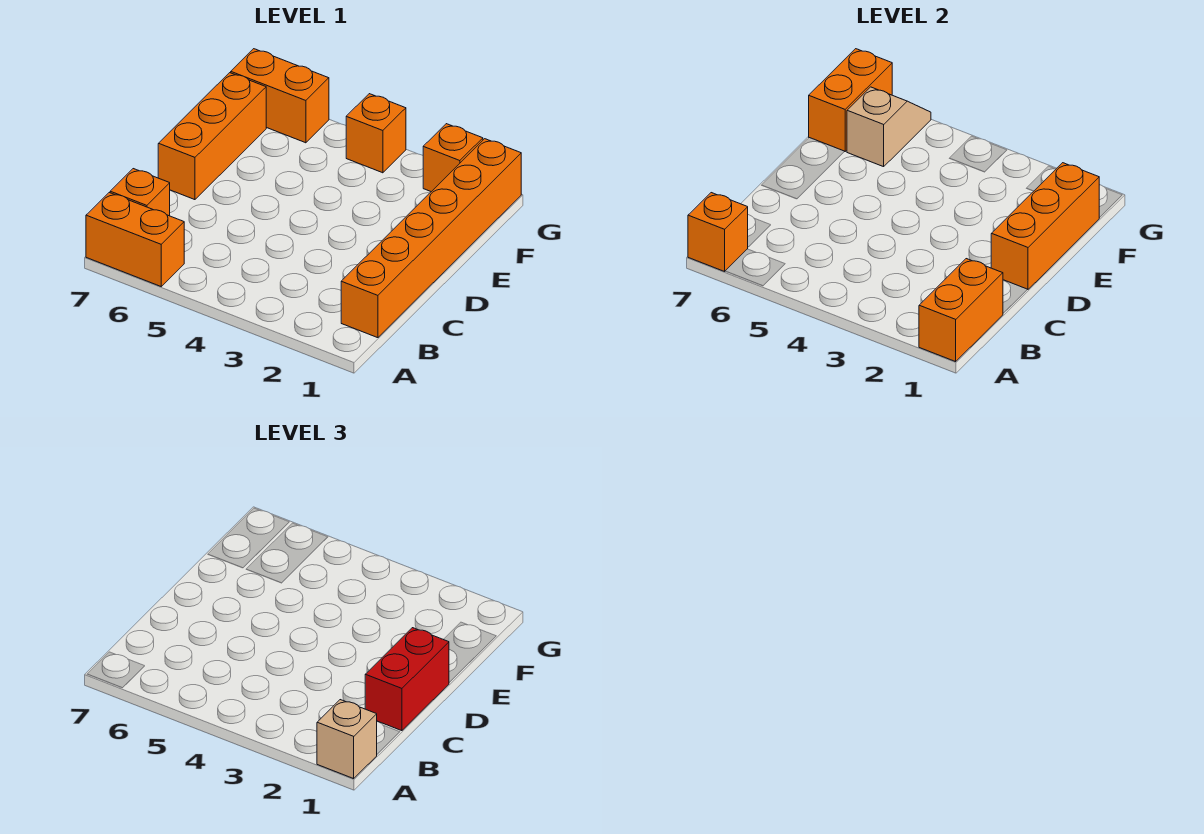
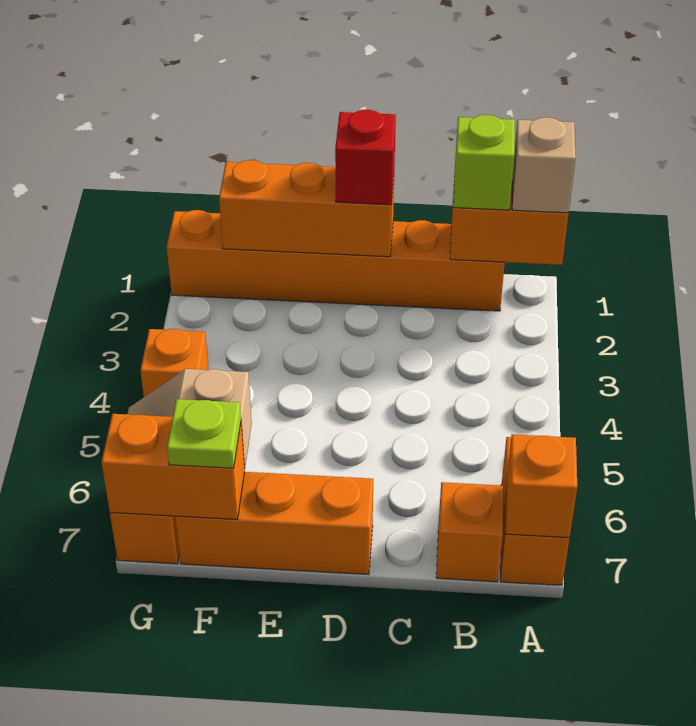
none -> lime 1x1 brick [453,115,515,210]
red 1x2 brick [365,628,449,731] -> red 1x1 brick [335,110,396,205]
none -> lime 1x1 plate [167,399,241,468]
orange 1x1 brick [423,124,483,192] -> none

